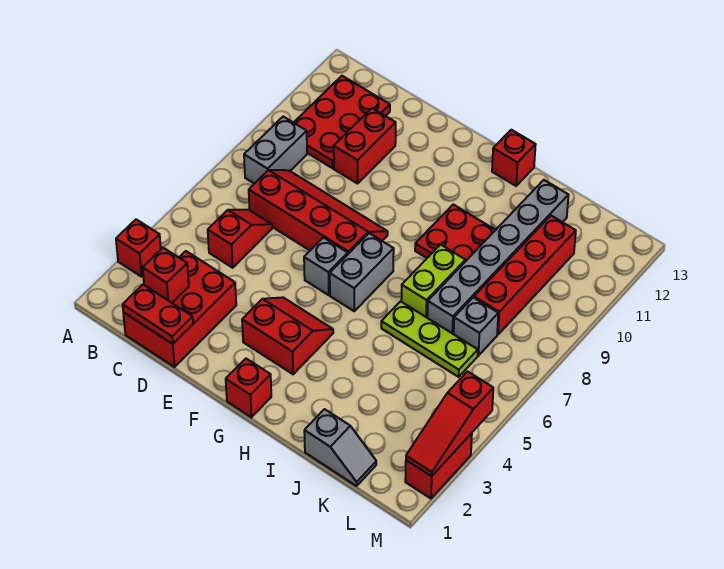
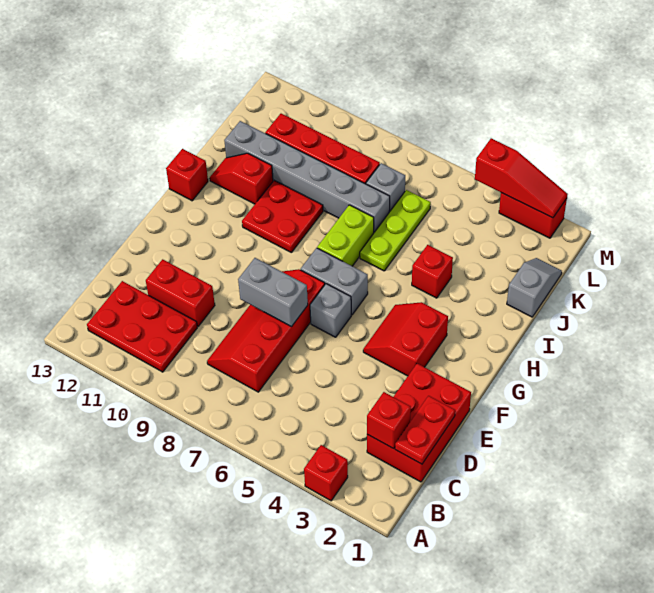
grey 1x2 brick [244,117,307,184] -> grey 1x2 brick moved to [238,258,308,327]
red 2x3 brick [123,251,236,367] -> red 2x3 brick turned to [367,364,471,482]
red 1x2 slope [208,210,272,268] -> red 1x2 slope moved to [210,153,273,204]
red 1x1 brick [226,359,271,417] -> red 1x1 brick moved to [412,245,453,298]
lime 1x2 brick [401,244,465,317] -> lime 1x2 brick turned to [317,205,374,266]

